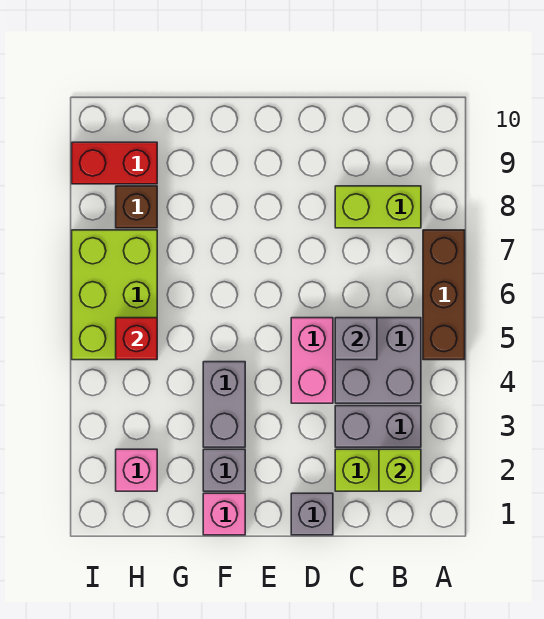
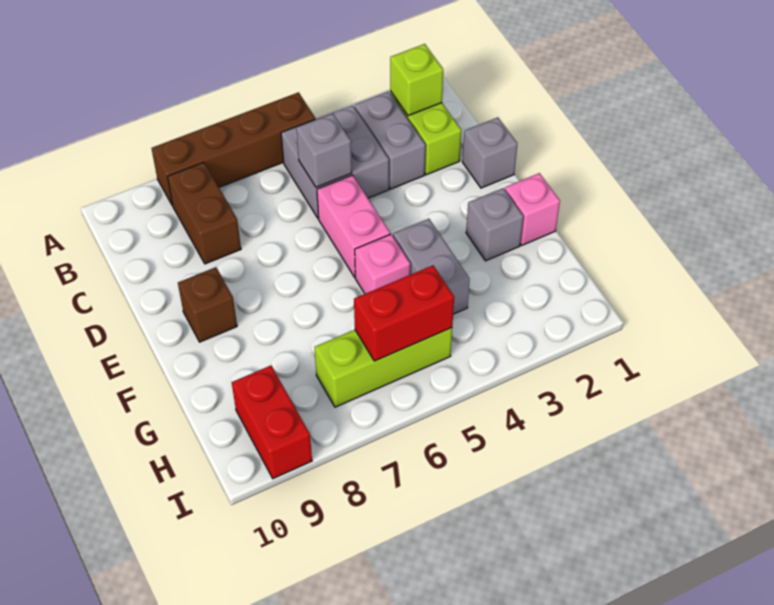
brown 1x3 brick [423,230,465,360] -> brown 1x4 brick [152,92,315,206]
lime 1x2 brick [335,186,421,228] -> brown 1x2 brick [167,162,241,264]
pink 1x2 brick [291,318,333,403] -> pink 1x2 brick turned to [317,175,390,277]
grey 1x2 brick [203,362,245,447] -> grey 1x2 brick turned to [393,219,470,314]
pink 1x1 brick [116,449,157,491] -> pink 1x1 brick moved to [355,234,410,294]
lime 2x3 brick [72,230,157,360] -> lime 1x3 brick [314,328,452,407]
red 1x1 brick [116,318,157,360] -> red 1x2 brick [354,265,454,361]
brown 1x1 brick [116,186,157,228] -> brown 1x1 brick moved to [178,267,237,342]

